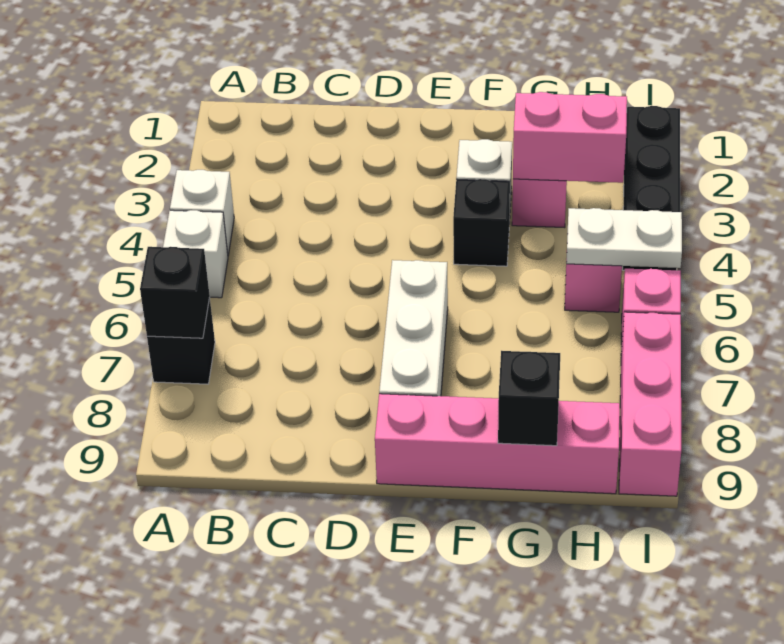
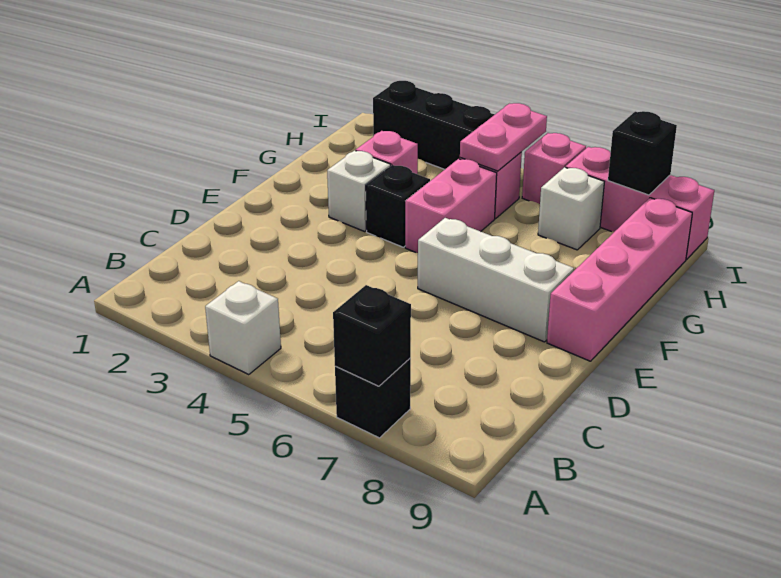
white 1x1 brick [163,210,228,298] -> white 1x1 brick moved to [538,167,604,250]
pink 1x2 brick [513,92,627,183] -> pink 1x2 brick moved to [405,159,497,253]
black 1x1 brick [498,351,560,446] -> black 1x1 brick moved to [608,111,677,195]
white 1x2 plate [566,208,682,268] -> pink 1x2 plate [460,103,547,171]

